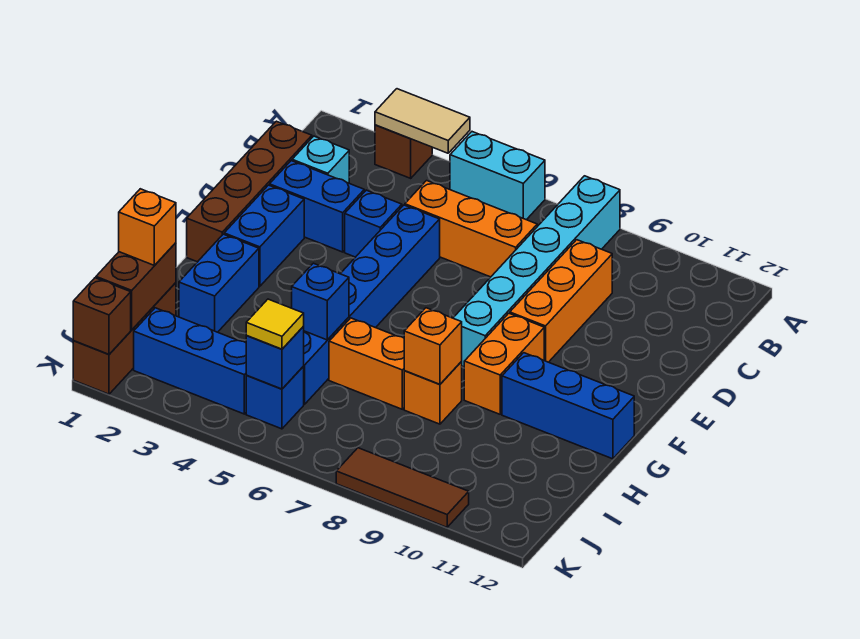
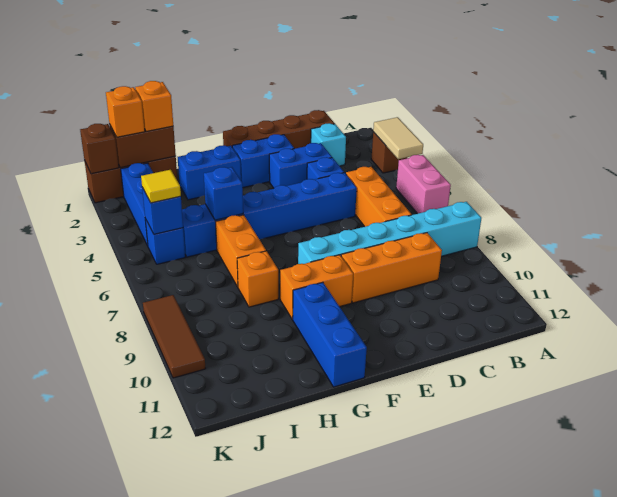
cyan 1x2 brick [450,132,545,220] -> pink 1x2 brick [396,155,451,214]
blue 1x2 brick [270,161,364,252] -> blue 1x2 brick turned to [269,143,332,188]
orange 1x1 brick [404,308,462,384] -> orange 1x1 brick moved to [106,86,145,137]

